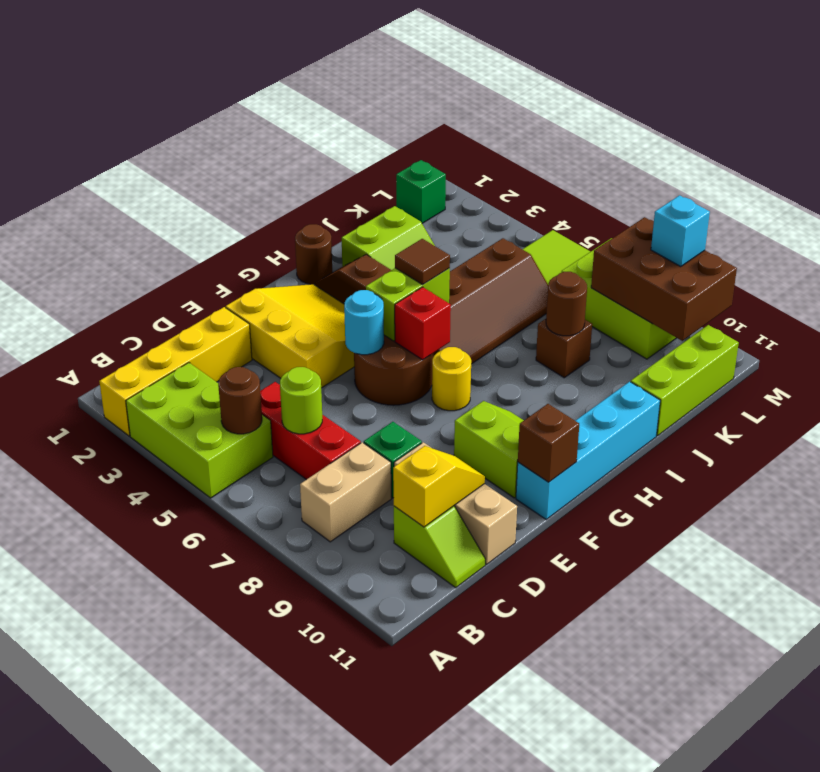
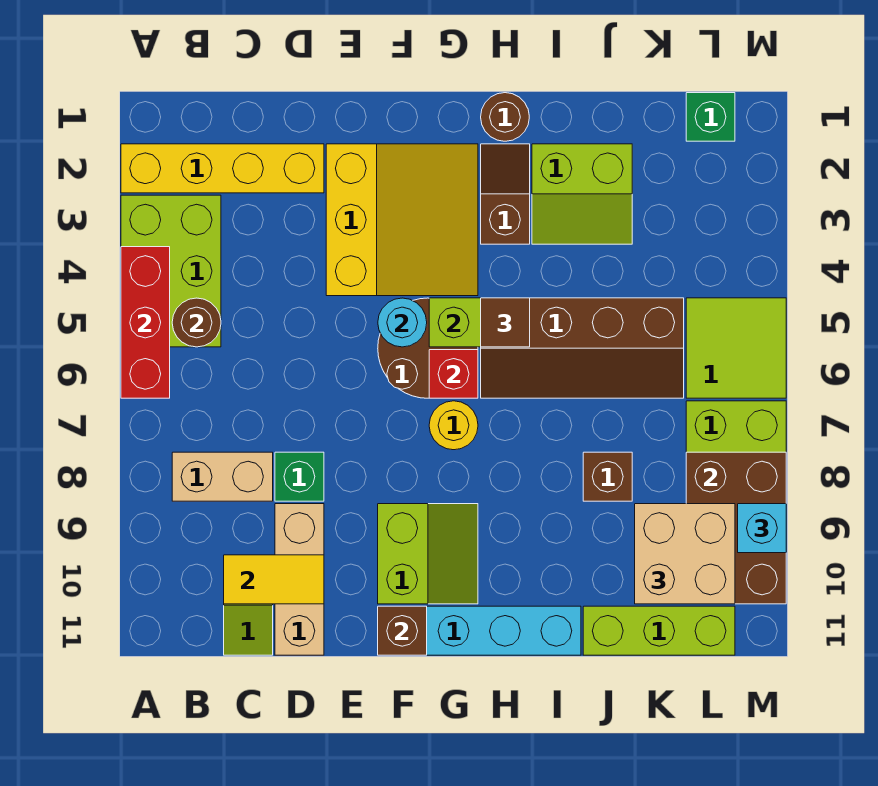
red 1x3 brick [260,382,361,480] -> red 1x3 brick moved to [121,247,170,398]
lime 1x1 round brick [280,367,322,434] -> none
yellow 1x2 slope [393,446,485,527] -> yellow 1x2 tile [224,555,324,604]
brown 1x1 round brick [546,272,587,336] -> none
none -> tan 2x2 brick [635,504,735,604]

